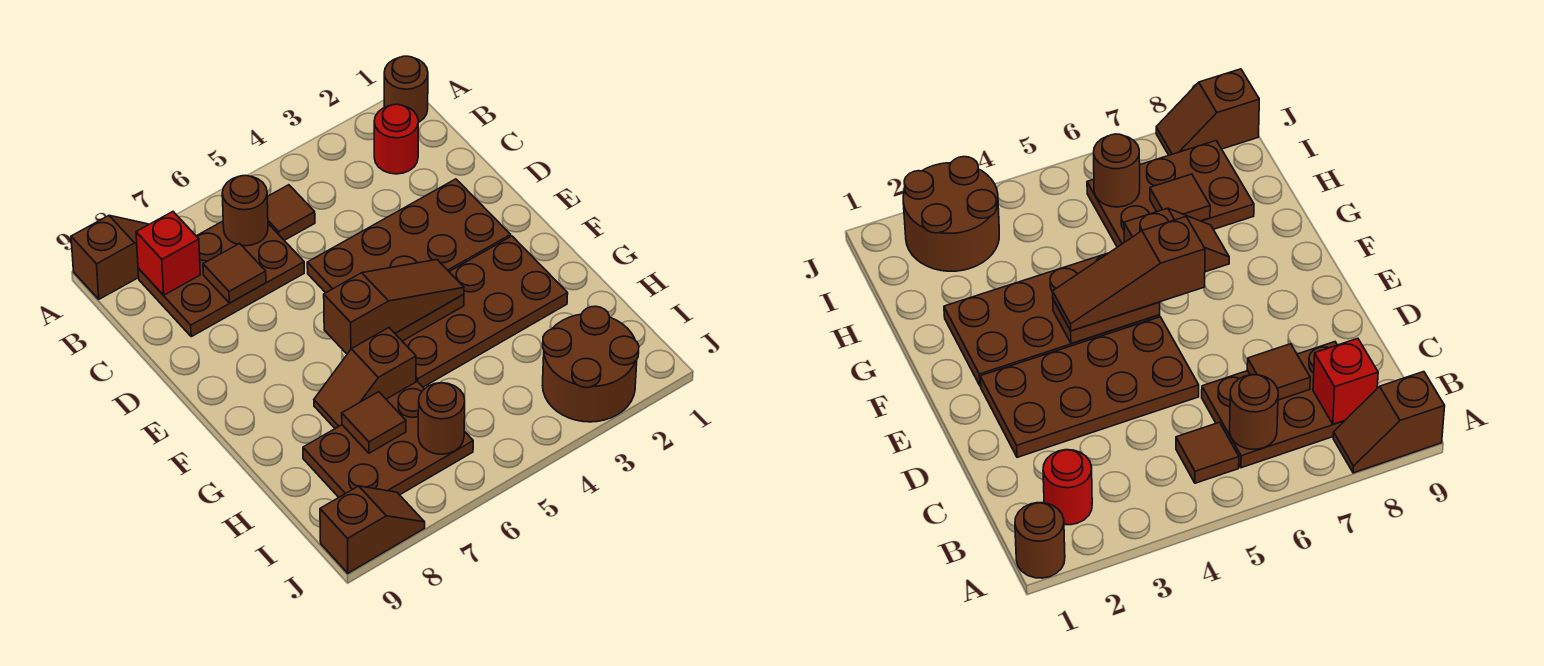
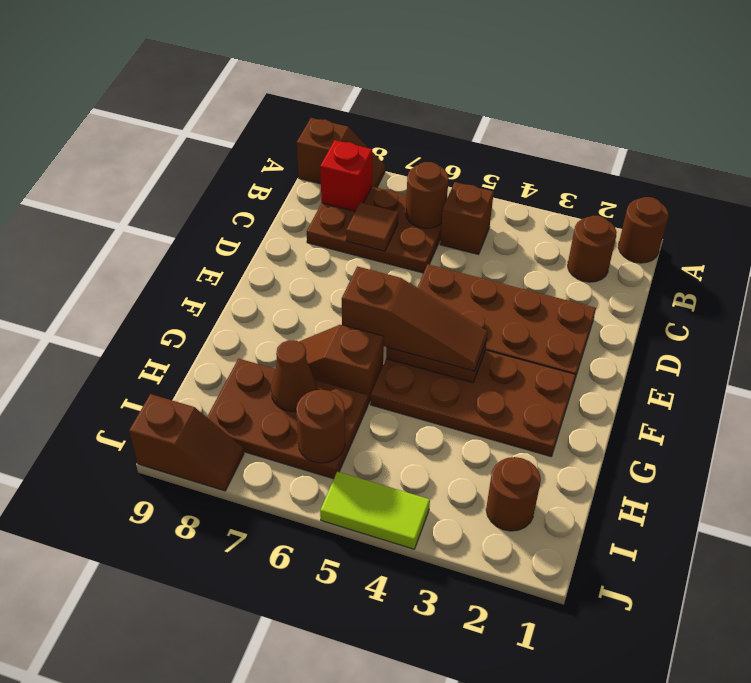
red 1x1 round brick [374,104,418,174] -> brown 1x1 round brick [568,216,617,282]
brown 1x1 tile [267,185,315,240] -> brown 1x1 brick [440,182,494,254]
brown 1x1 tile [342,392,406,453] -> brown 1x1 cone [271,340,317,412]
brown 2x2 round brick [543,306,639,422] -> brown 1x1 round brick [486,457,541,531]
none -> lime 1x2 tile [320,472,430,549]

